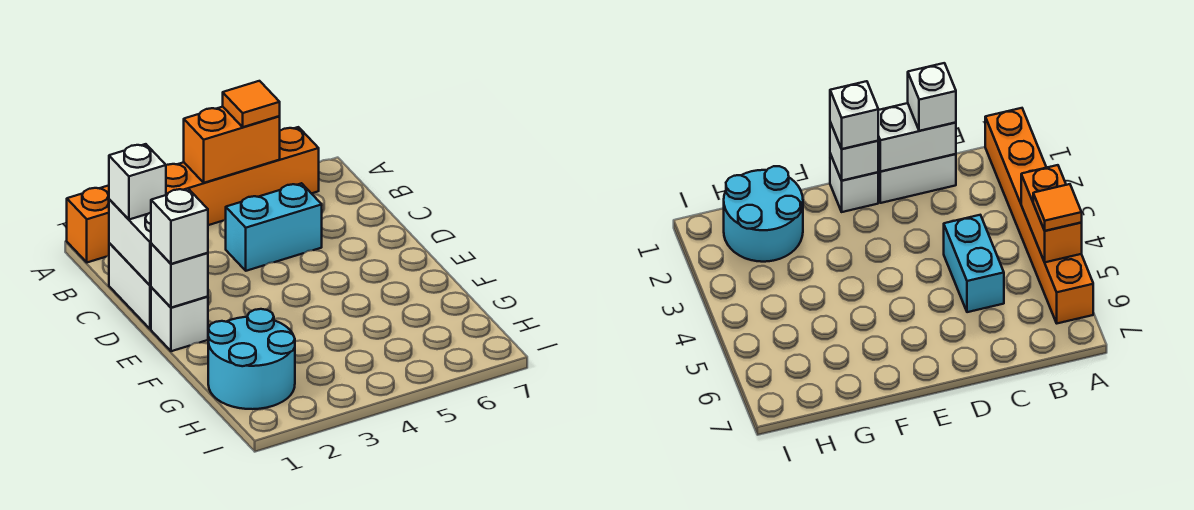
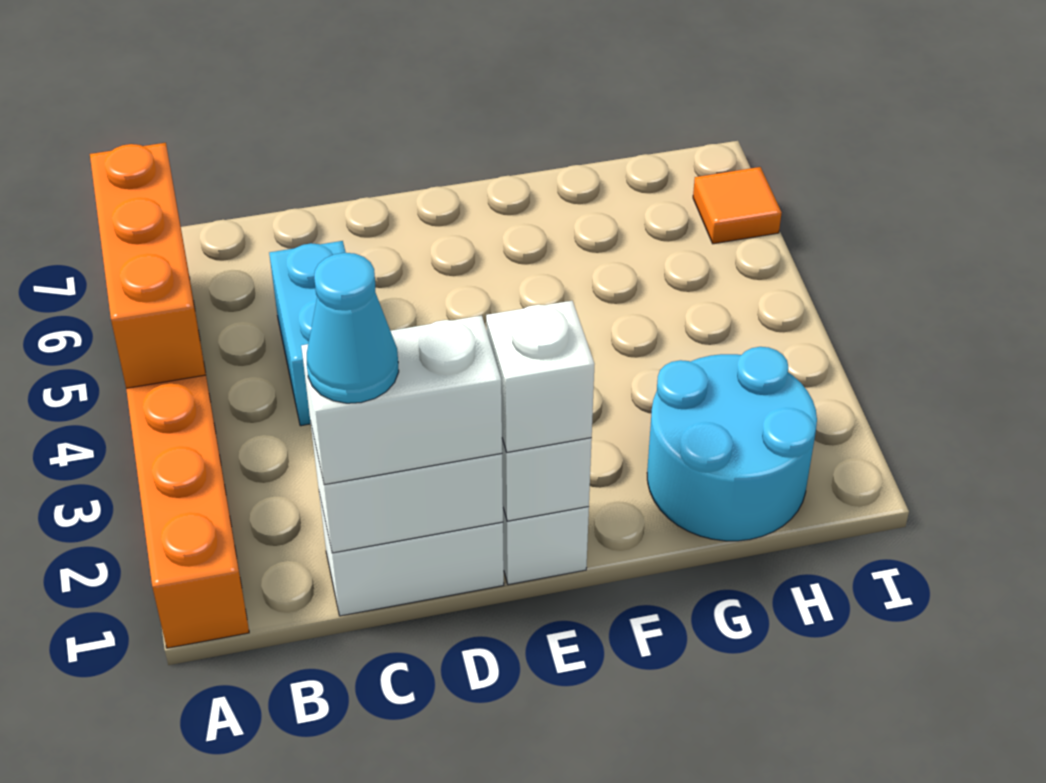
orange 1x2 brick [184,107,280,183] -> orange 1x3 brick [90,143,205,388]
orange 1x1 tile [223,81,280,127] -> orange 1x1 tile moved to [693,167,782,244]
white 1x1 brick [109,144,166,220] -> white 1x2 brick [301,316,502,485]
none -> cyan 1x1 cone [307,253,399,403]

